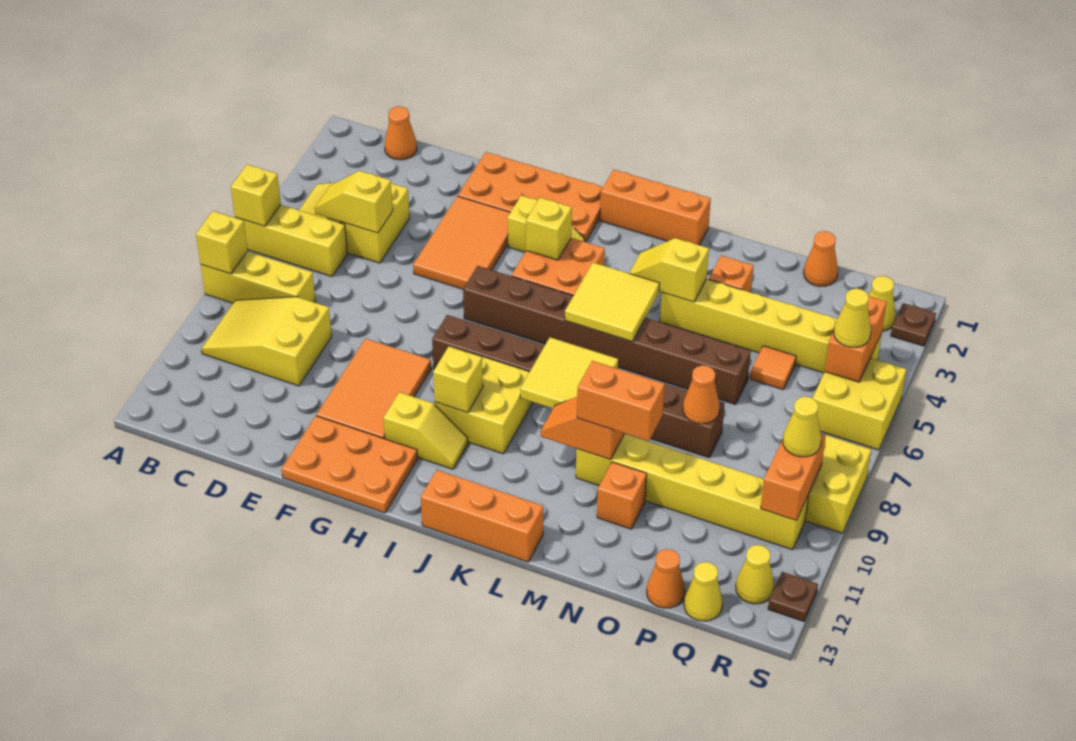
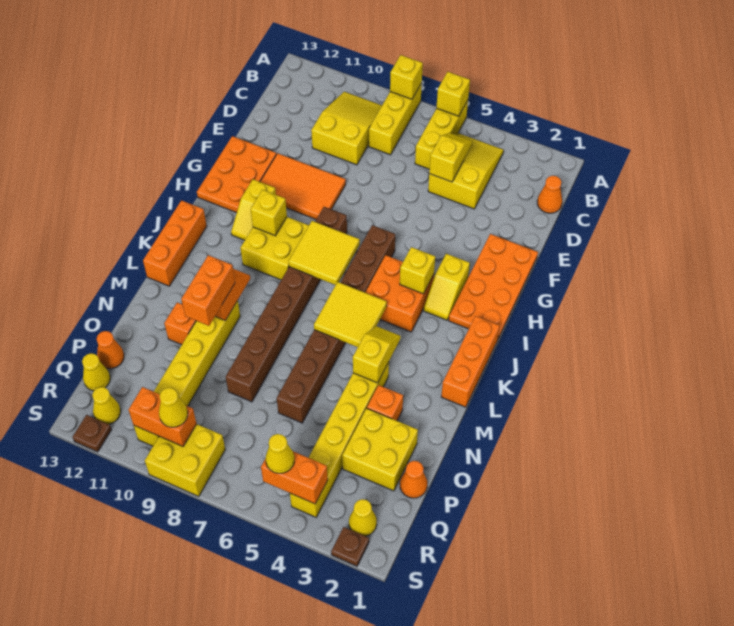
orange 2x3 tile [413,196,510,289] -> none
yellow 2x2 tile [520,337,618,408] -> yellow 2x2 tile moved to [288,221,360,285]
orange 1x1 cone [683,365,720,424] -> none
orange 1x1 tile [750,346,796,390] -> none
yellow 2x2 brick [813,358,906,450] -> yellow 2x2 brick moved to [342,408,418,491]

